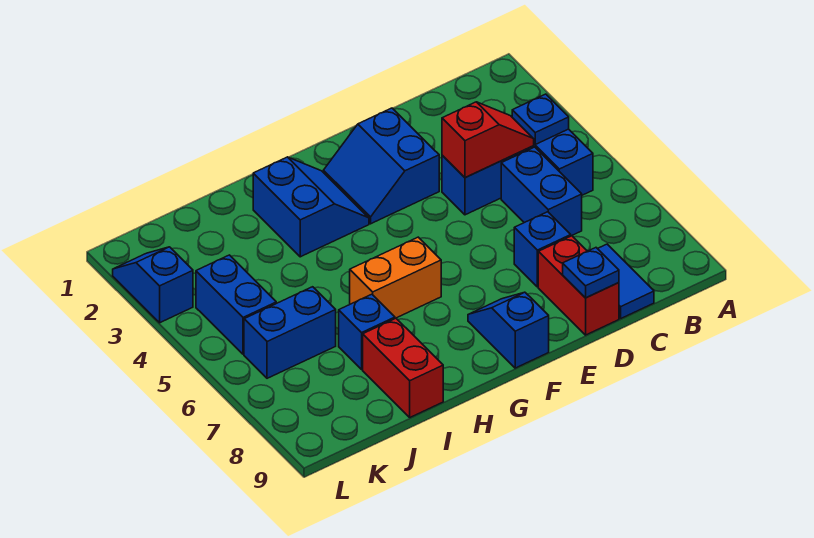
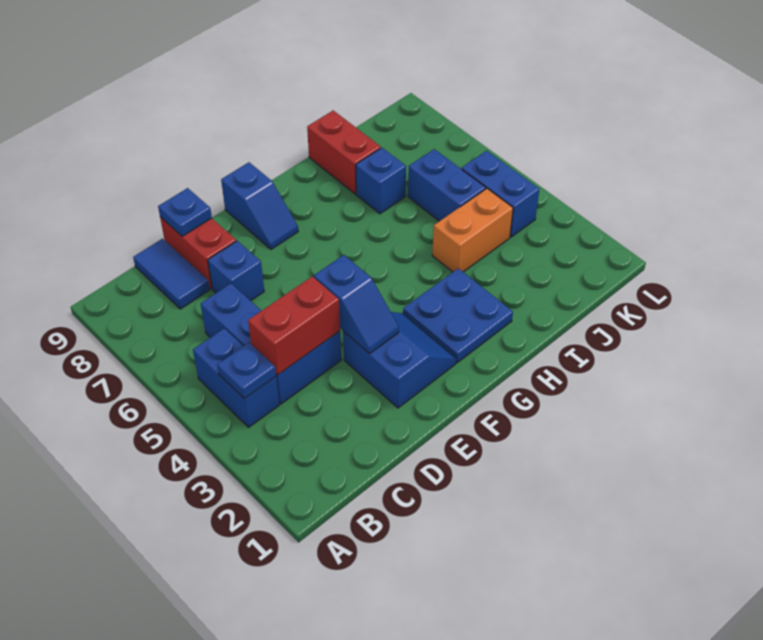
red 1x2 slope [442,102,534,177] -> red 1x2 brick [248,276,340,375]
blue 2x2 slope [253,157,369,257] -> blue 2x2 plate [403,268,513,363]
orange 1x2 brick [350,237,441,318] -> orange 1x2 brick moved to [432,189,513,272]
blue 1x2 brick [244,287,336,378] -> blue 1x2 brick turned to [408,149,486,221]
blue 1x2 slope [113,247,193,323] -> blue 1x2 slope moved to [314,255,399,354]

